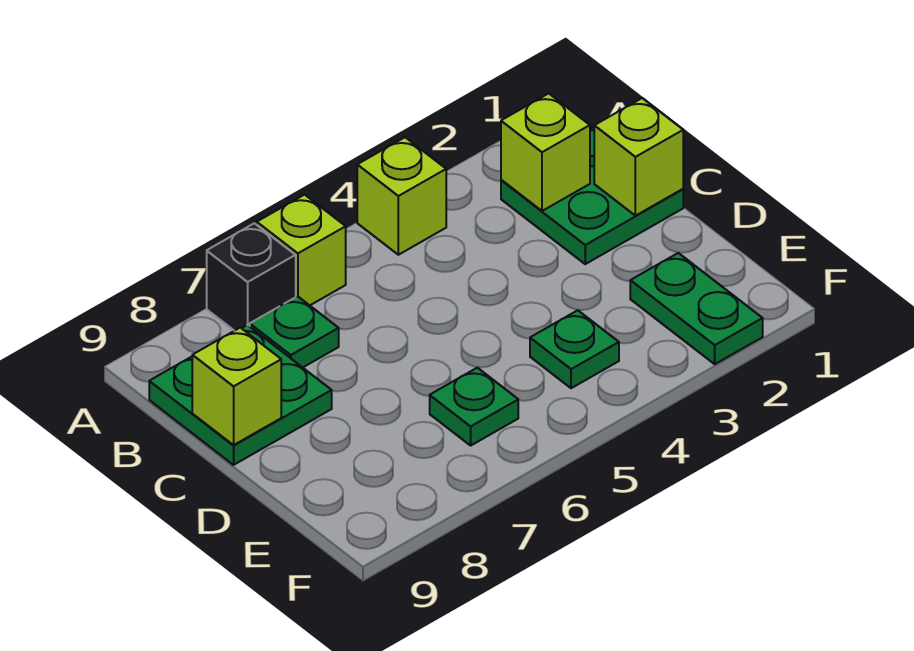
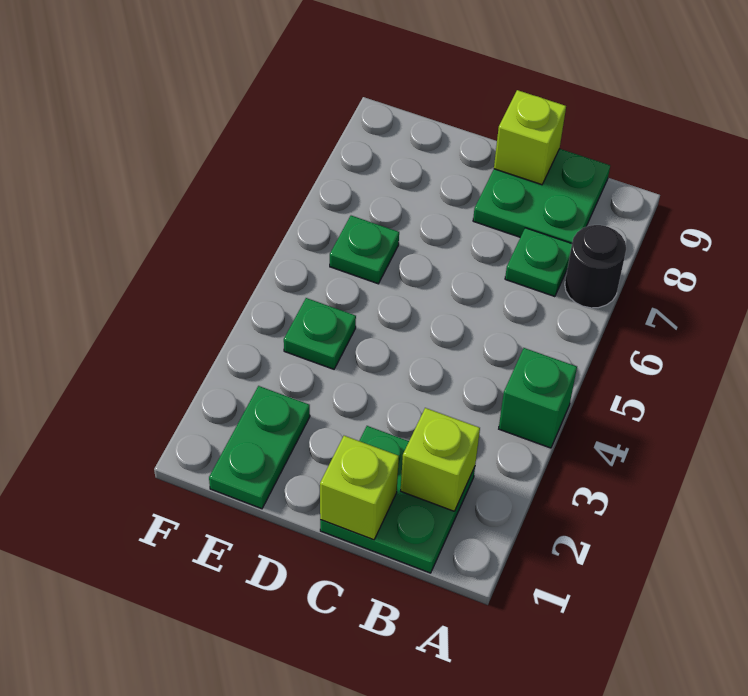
lime 1x1 brick [357,137,446,255] -> green 1x1 brick [499,348,577,448]
lime 1x1 brick [257,195,346,305] -> none
black 1x1 brick [207,223,296,331] -> black 1x1 round brick [565,225,626,308]
green 1x2 plate [630,253,763,364] -> green 1x2 plate turned to [209,386,310,509]

